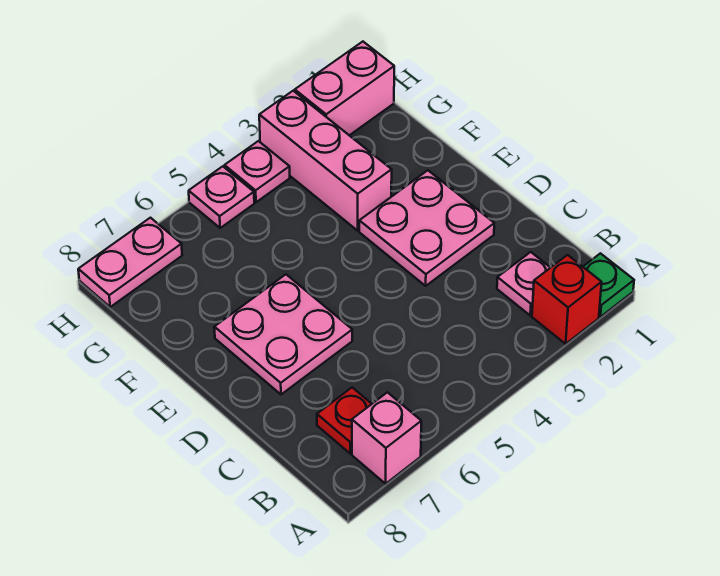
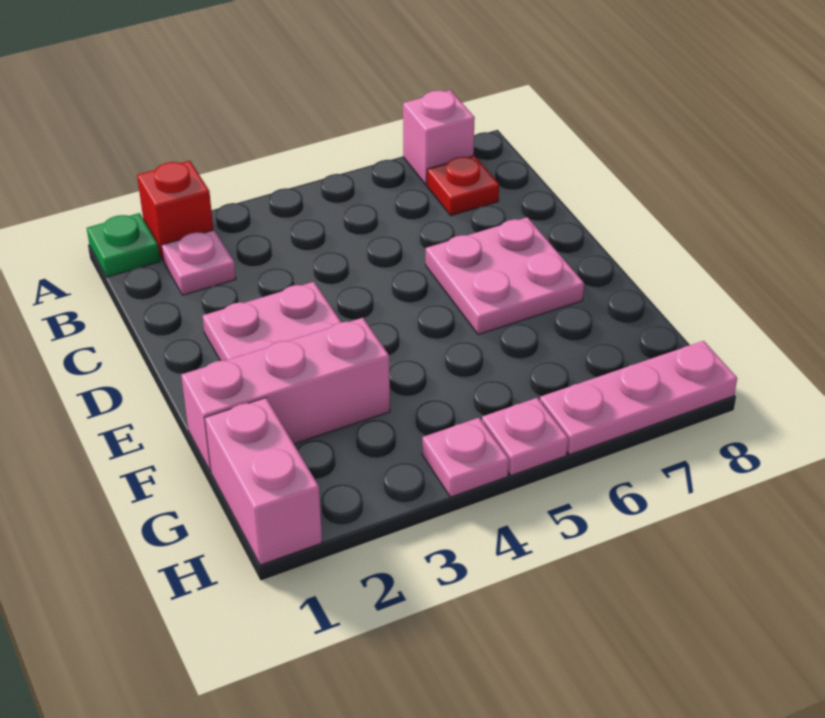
pink 1x3 brick [259,91,392,231] -> pink 1x3 brick turned to [181,318,390,472]
pink 1x2 brick [295,42,394,135] -> pink 1x2 brick turned to [205,398,322,565]
pink 1x2 plate [78,218,182,307] -> pink 1x3 plate [540,341,737,455]

